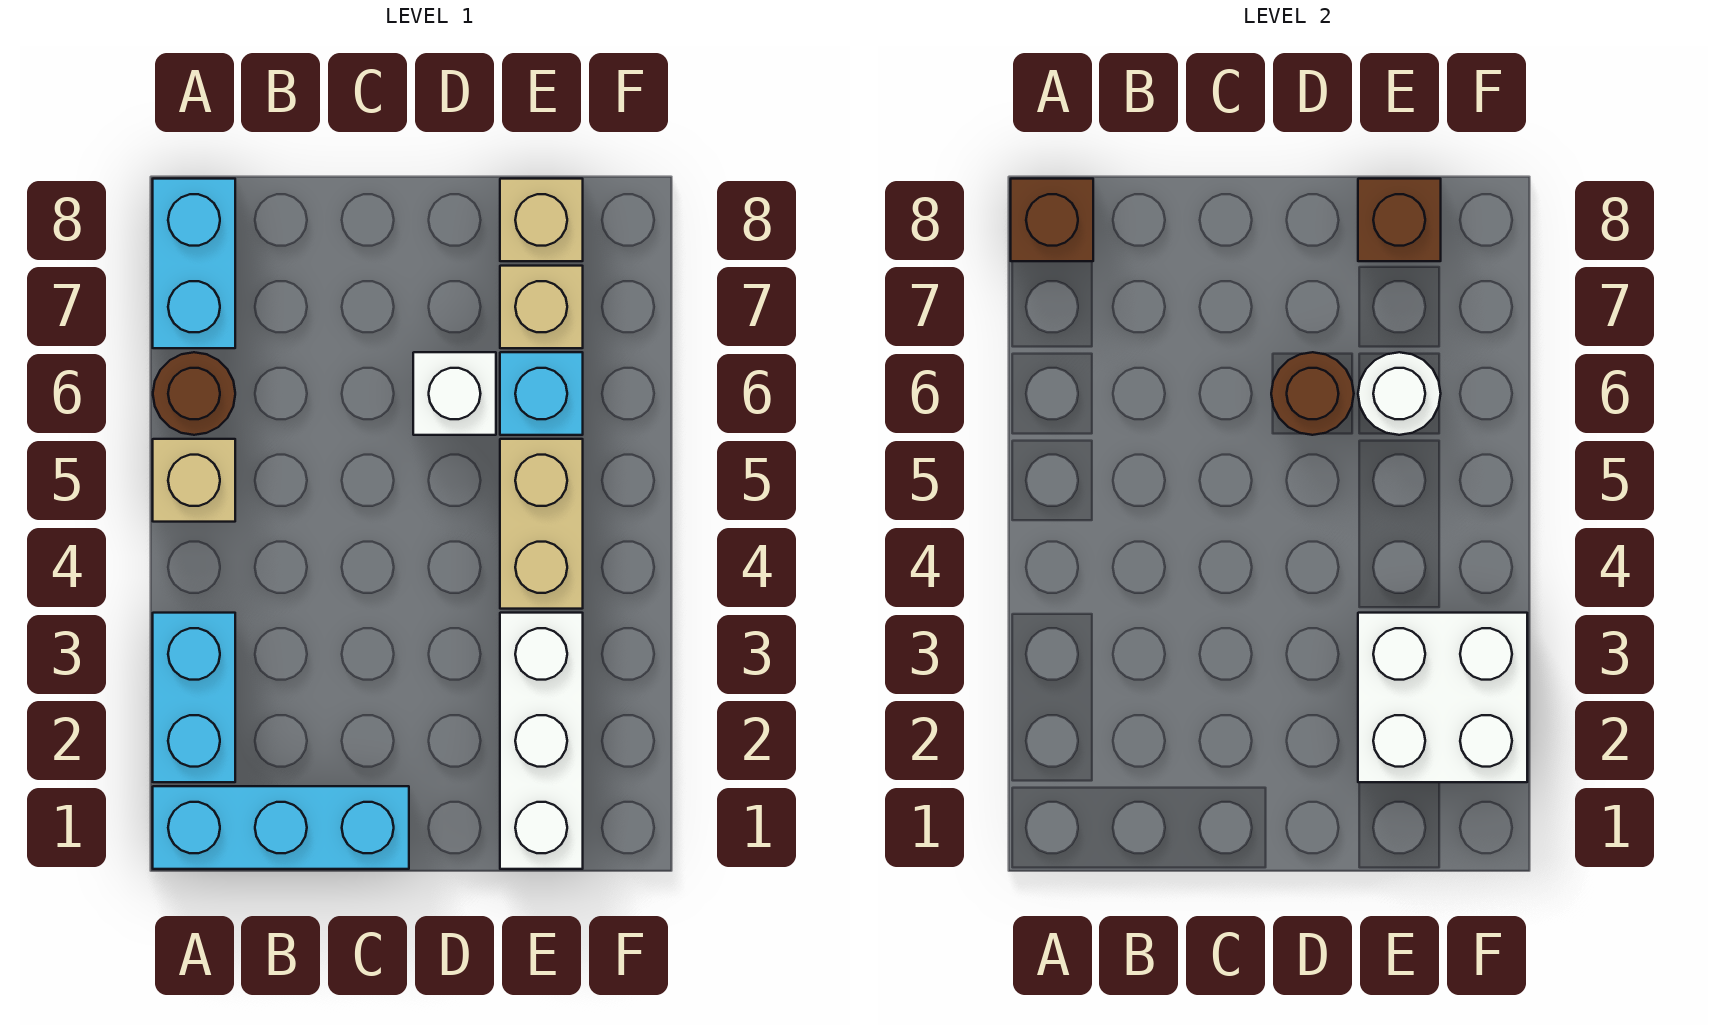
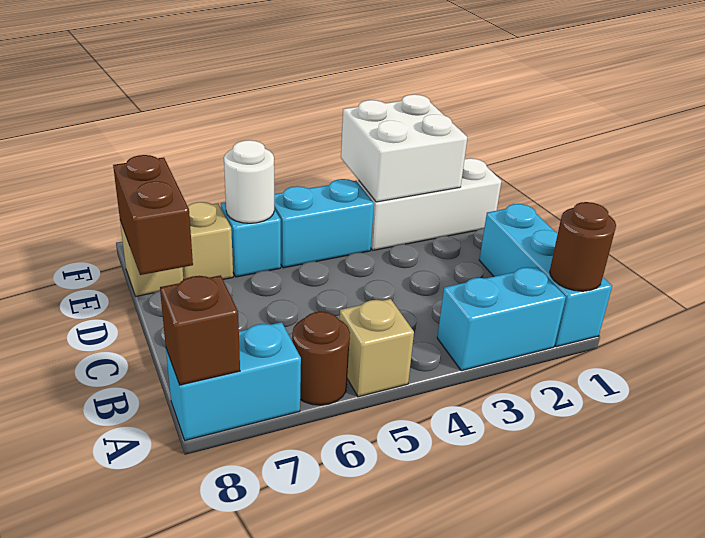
white 1x1 brick [413,352,496,435] -> none
brown 1x1 round brick [1271,352,1354,435] -> brown 1x1 round brick moved to [550,202,616,291]
tan 1x2 brick [500,439,583,609] -> cyan 1x2 brick [274,179,374,268]
brown 1x1 brick [1358,179,1441,261] -> brown 1x2 brick [113,155,193,275]

